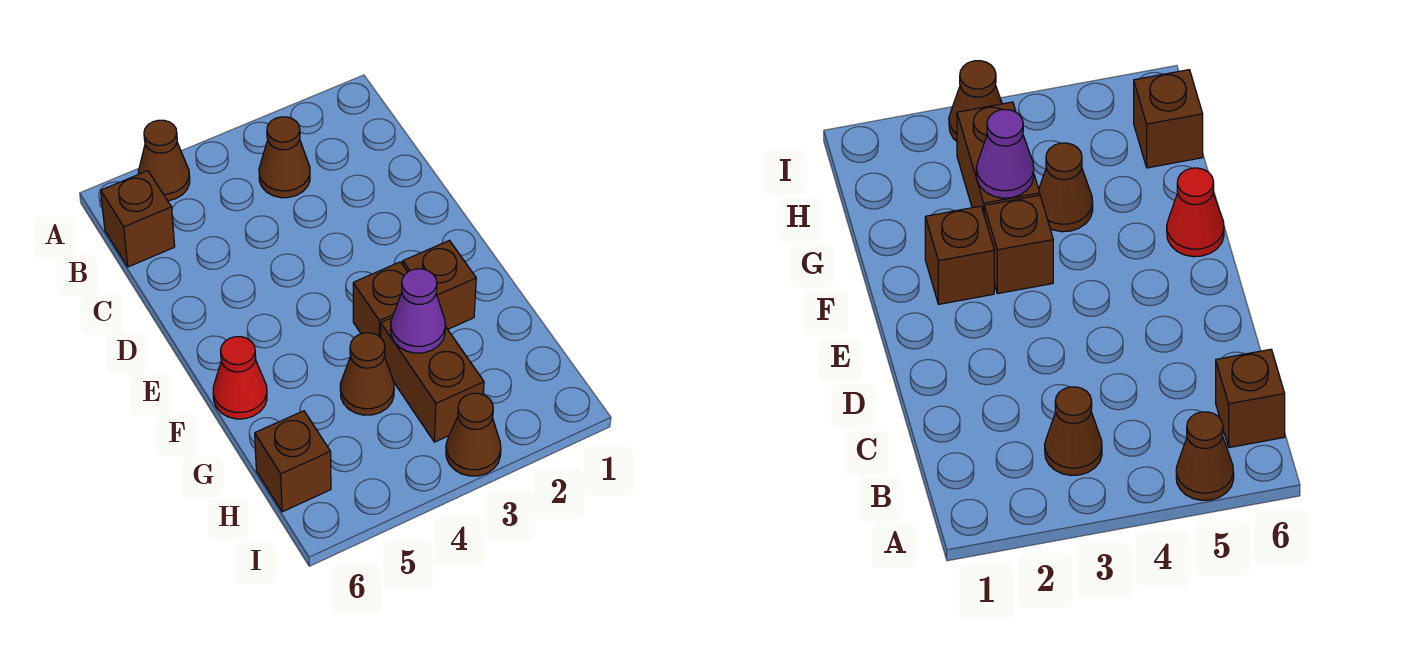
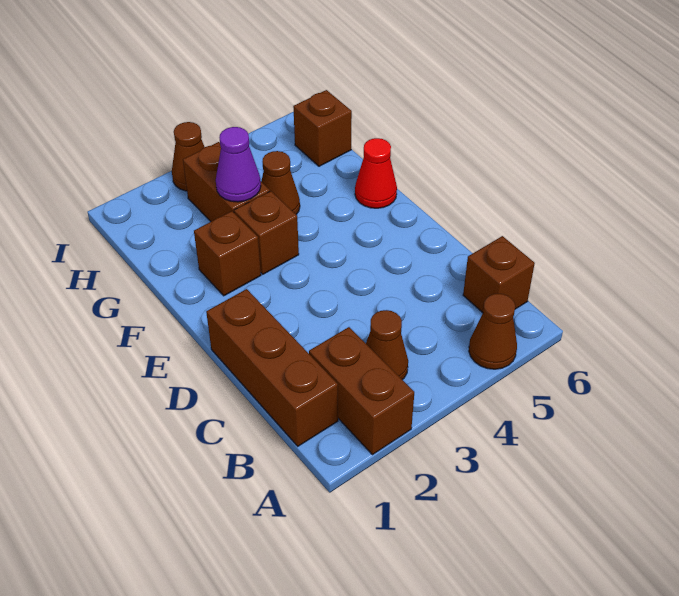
none -> brown 1x2 brick [309,327,414,455]
none -> brown 1x3 brick [206,289,338,446]

